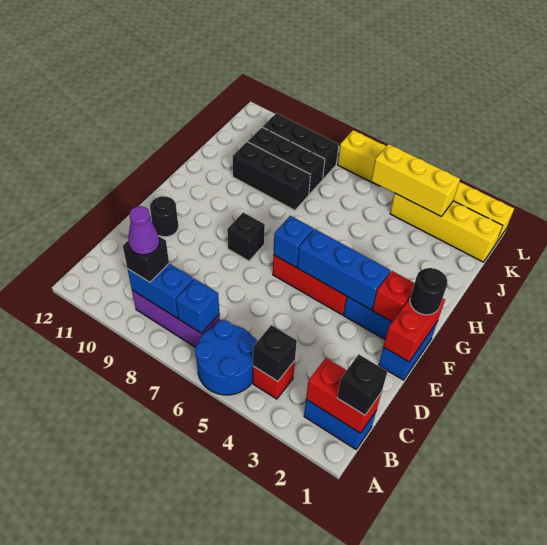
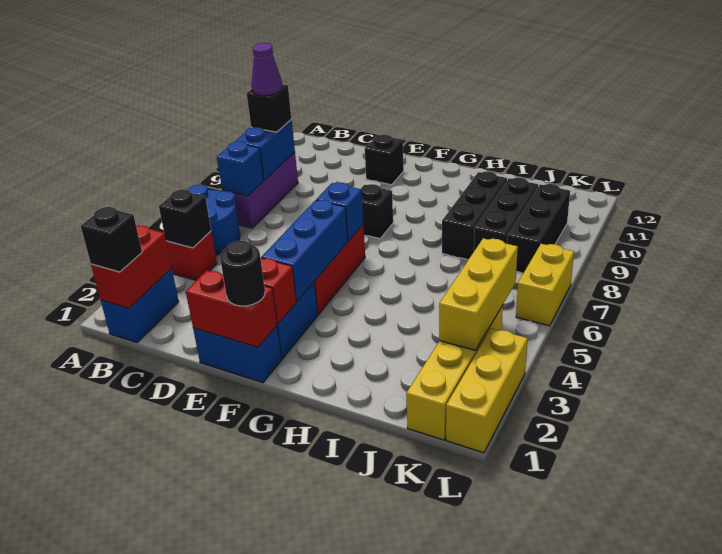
black 1x1 round brick [150,196,178,237] -> black 1x1 brick [365,134,404,185]

